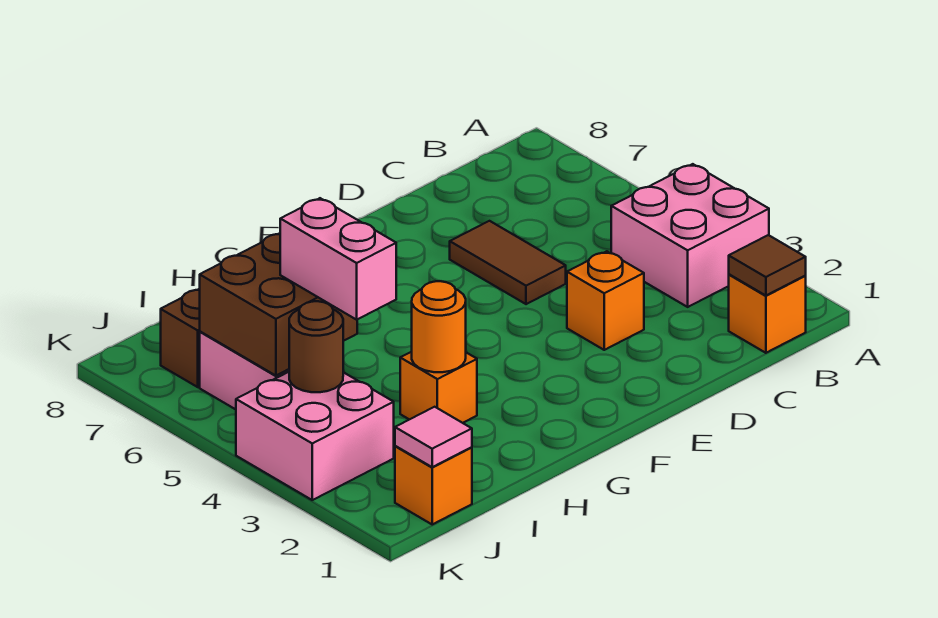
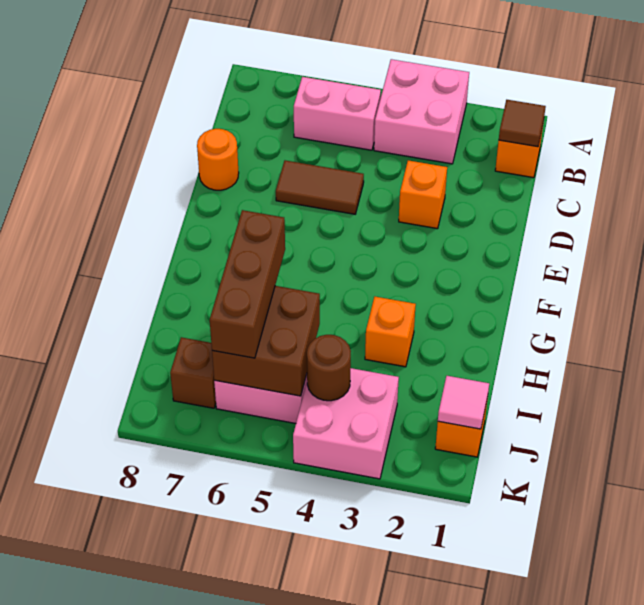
orange 1x1 round brick [412,281,466,372] -> orange 1x1 round brick moved to [197,129,239,190]
none -> brown 1x3 brick [210,210,285,358]
pink 1x2 brick [280,198,396,320] -> pink 1x2 brick moved to [294,77,381,150]

